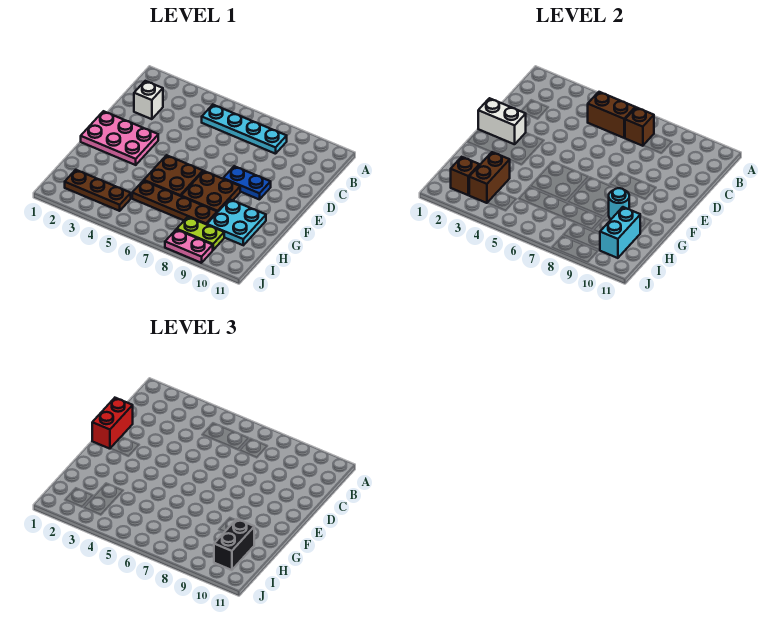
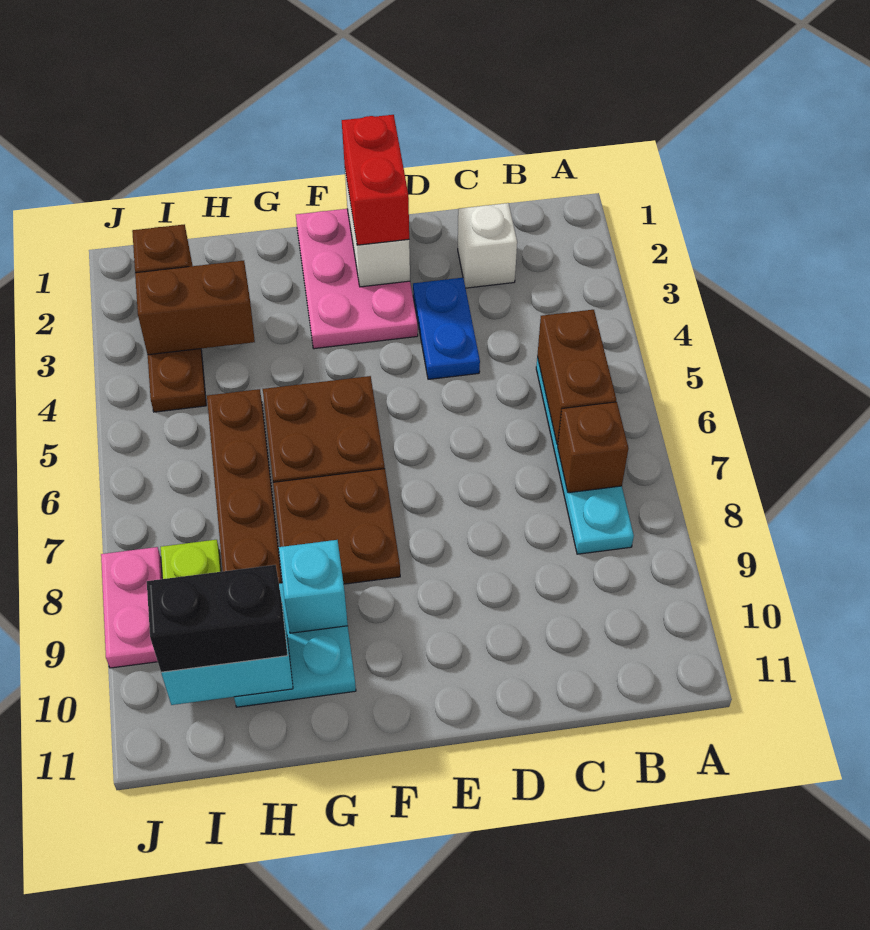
red 1x2 brick [92,398,133,449] -> red 1x2 brick turned to [342,115,409,245]
blue 1x2 plate [223,166,271,200] -> blue 1x2 plate moved to [413,278,480,379]
cyan 1x1 round brick [609,188,629,219] -> cyan 1x1 brick [279,540,348,633]

